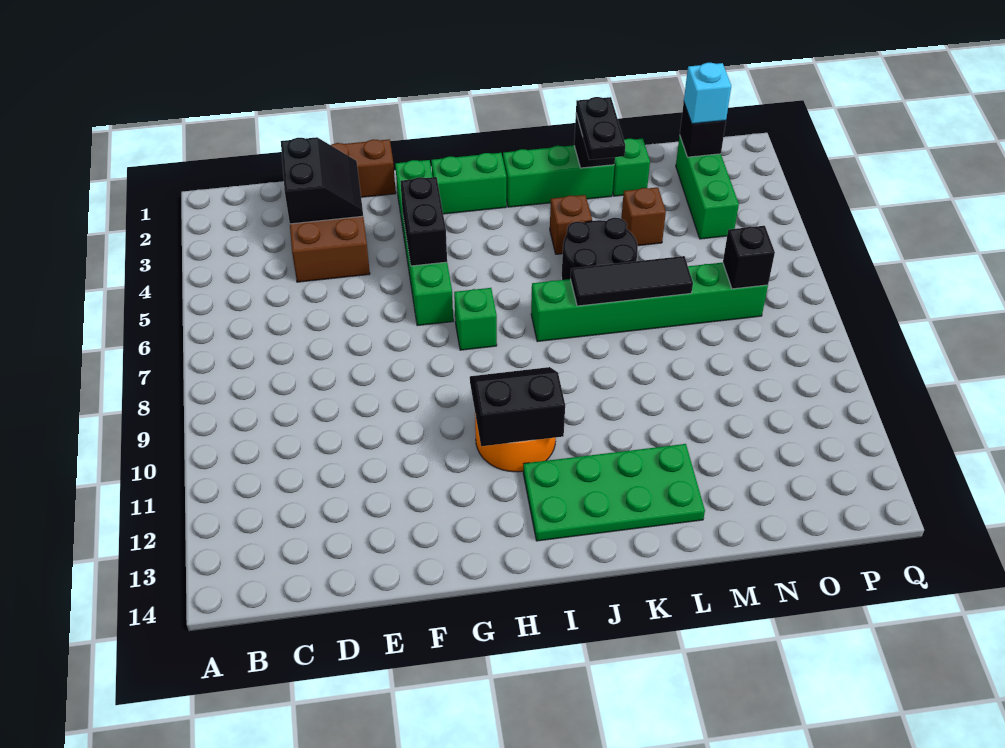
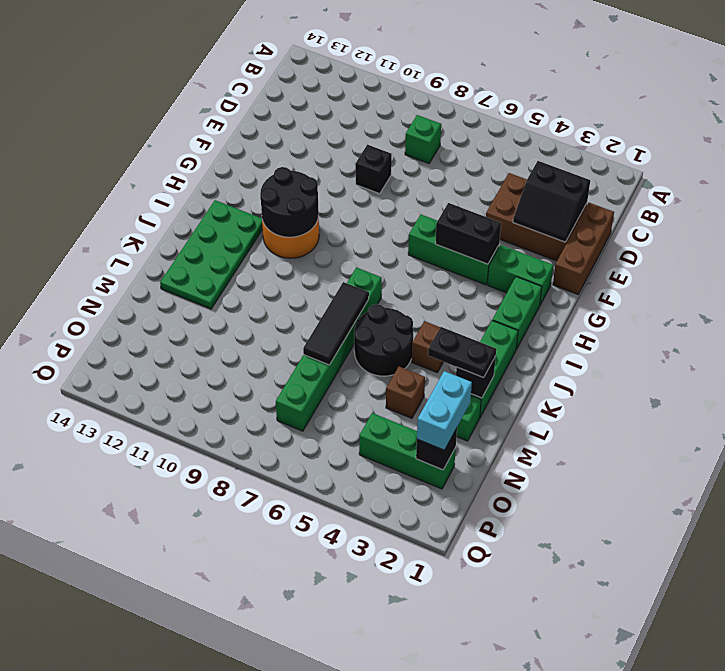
green 1x1 brick [454,288,497,350] -> green 1x1 brick moved to [405,115,441,164]
black 2x2 slope [470,367,565,446] -> black 2x2 round brick [260,167,319,237]
cyan 1x1 brick [684,63,731,124] -> cyan 1x2 brick [417,371,472,450]
black 1x1 brick [723,226,775,289] -> black 1x1 brick moved to [355,145,392,194]

